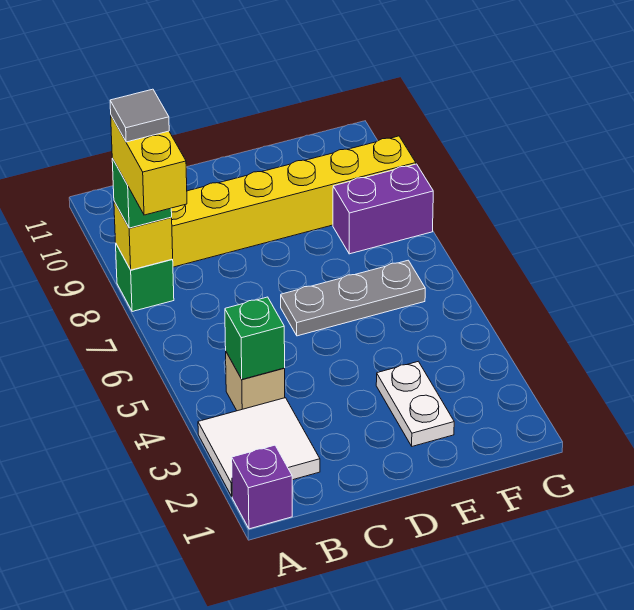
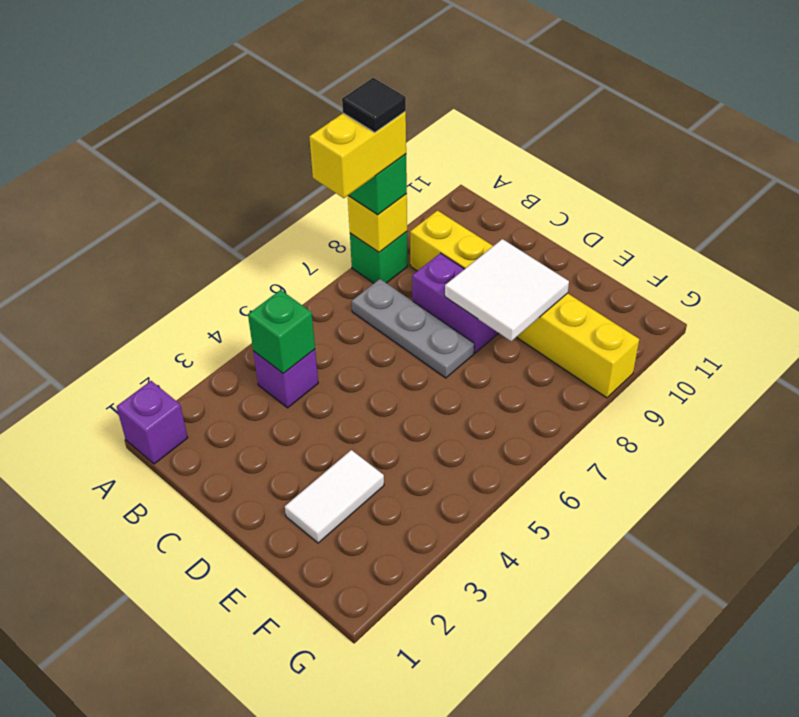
white 2x2 tile [198,398,320,496] -> white 2x2 tile moved to [445,239,569,341]
grey 1x1 tile [110,89,169,142] -> black 1x1 tile [342,78,406,132]
tan 1x1 brick [226,352,285,411] -> purple 1x1 brick [253,349,318,408]
grey 1x3 plate [281,260,425,336] -> grey 1x3 plate moved to [352,279,474,378]
white 1x2 plate [376,361,454,446] -> white 1x2 tile [285,450,384,543]
purple 1x2 brick [333,164,433,254] -> purple 1x2 brick moved to [412,253,498,353]

